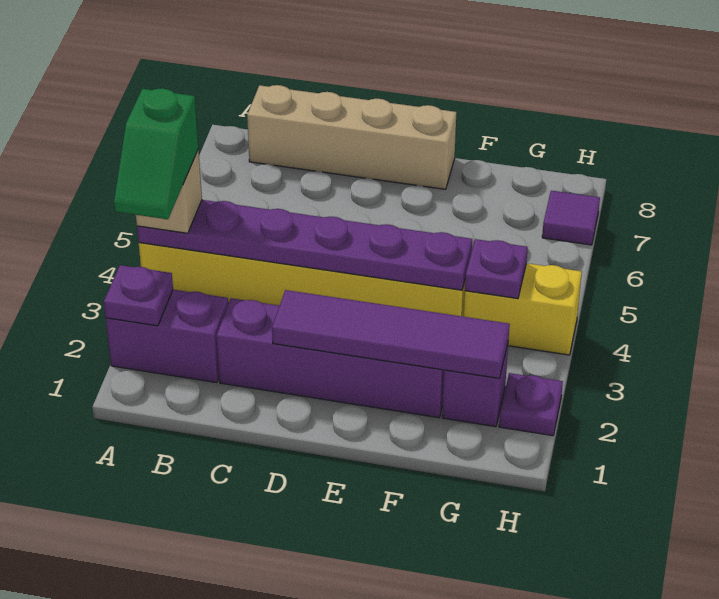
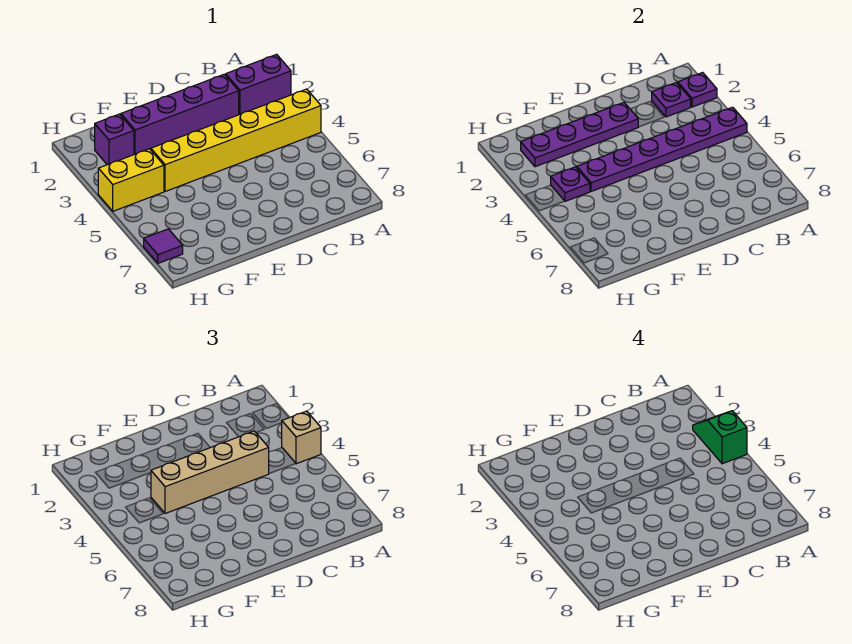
tan 1x4 brick [247,85,456,189] -> tan 1x4 brick moved to [151,431,269,513]
purple 1x4 tile [272,290,510,379] -> purple 1x4 plate [521,103,638,167]
purple 1x1 plate [499,373,563,436] -> purple 1x1 plate moved to [652,83,691,117]

